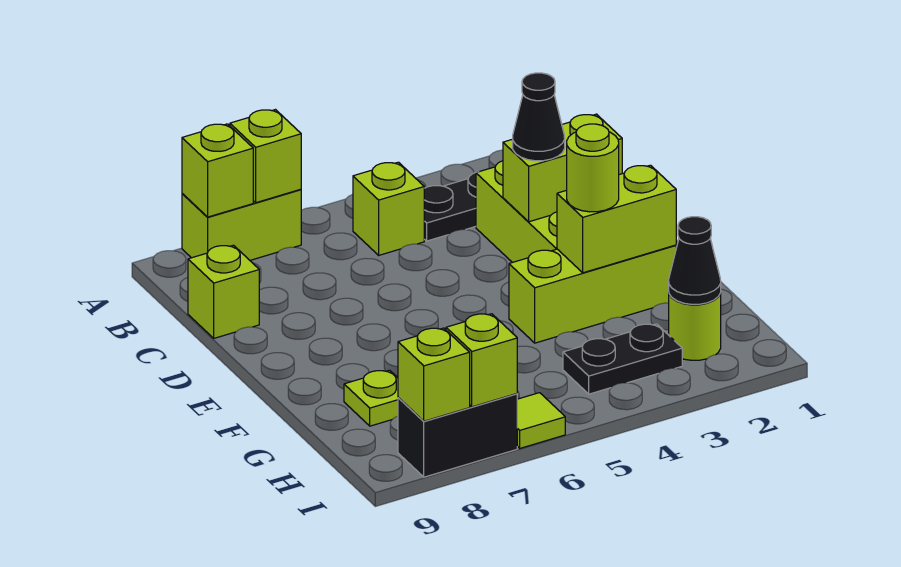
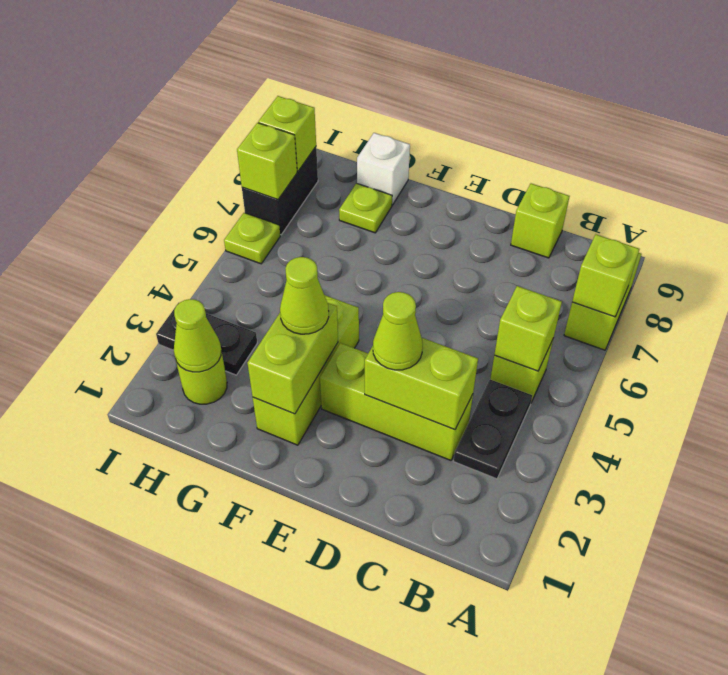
lime 1x1 brick [182,124,253,217] -> lime 1x1 brick moved to [494,286,562,371]
lime 1x2 brick [503,114,622,222] -> lime 1x2 brick turned to [365,338,478,430]
black 1x1 cone [513,73,565,161] -> lime 1x1 cone [373,292,423,370]
lime 1x1 round brick [567,124,619,212] -> lime 1x1 cone [280,257,329,334]
none -> white 1x1 brick [357,133,410,205]
black 1x1 cone [669,217,721,304] -> lime 1x1 cone [174,299,221,372]
black 1x2 plate [563,324,682,394] -> black 1x2 plate turned to [156,303,257,375]
lime 1x1 tile [517,393,565,448] -> lime 1x1 plate [224,213,280,264]

